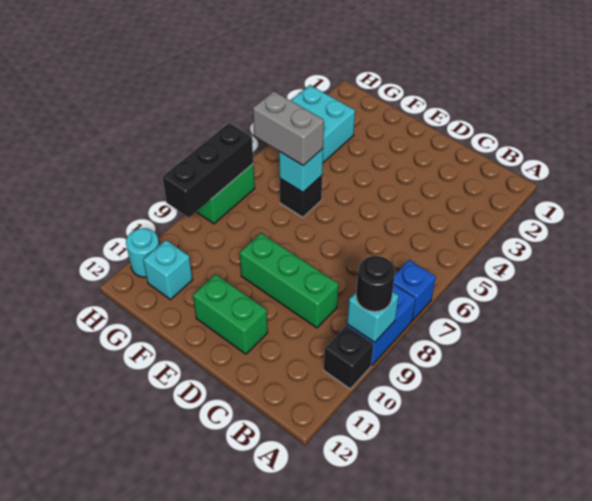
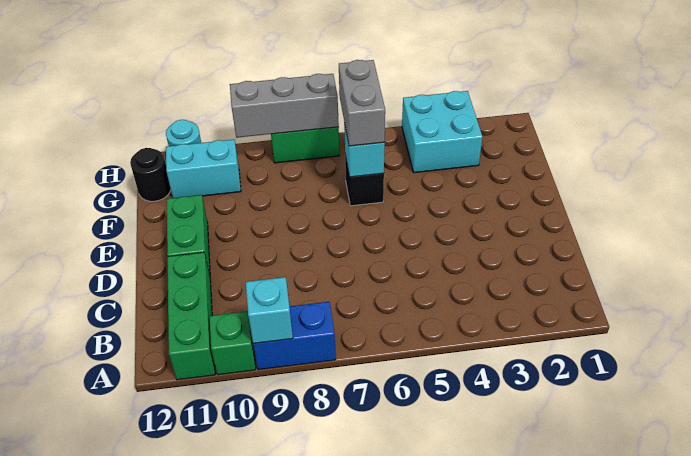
blue 1x1 brick [394,260,436,320] -> none
black 1x1 round brick [356,256,395,312] -> black 1x1 round brick moved to [130,148,171,201]
black 1x1 brick [324,326,374,389] -> green 1x1 brick [210,311,256,375]
green 1x3 brick [240,233,339,328] -> green 1x3 brick moved to [167,252,215,380]
cyan 1x1 brick [143,240,192,300] -> cyan 1x2 brick [166,139,241,198]
black 1x3 brick [162,123,253,218] -> grey 1x3 brick [230,74,339,138]

